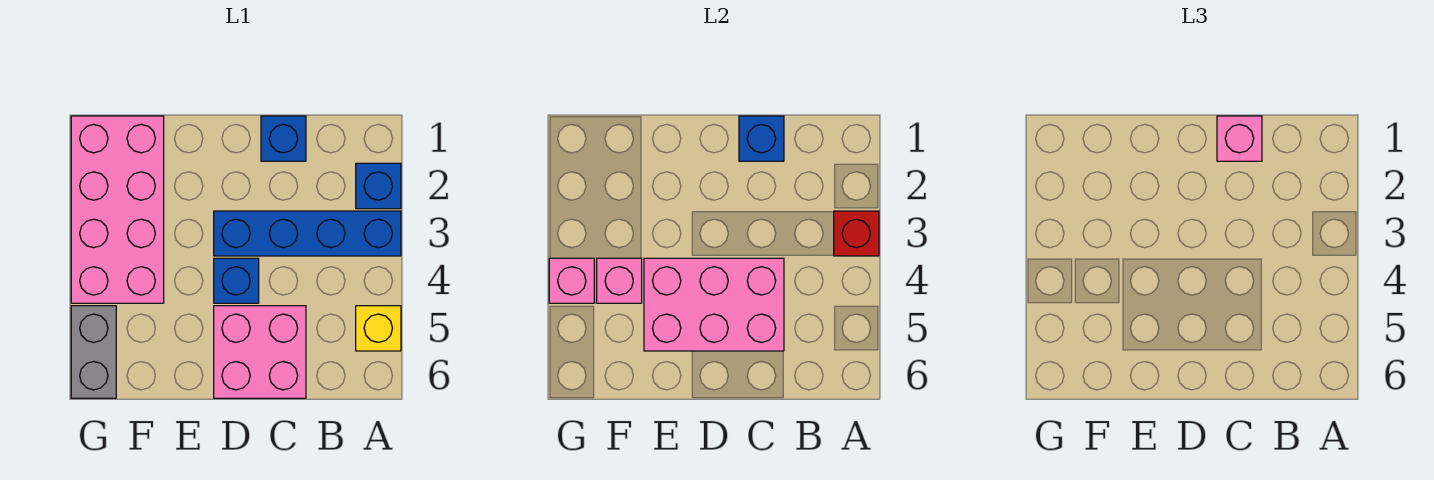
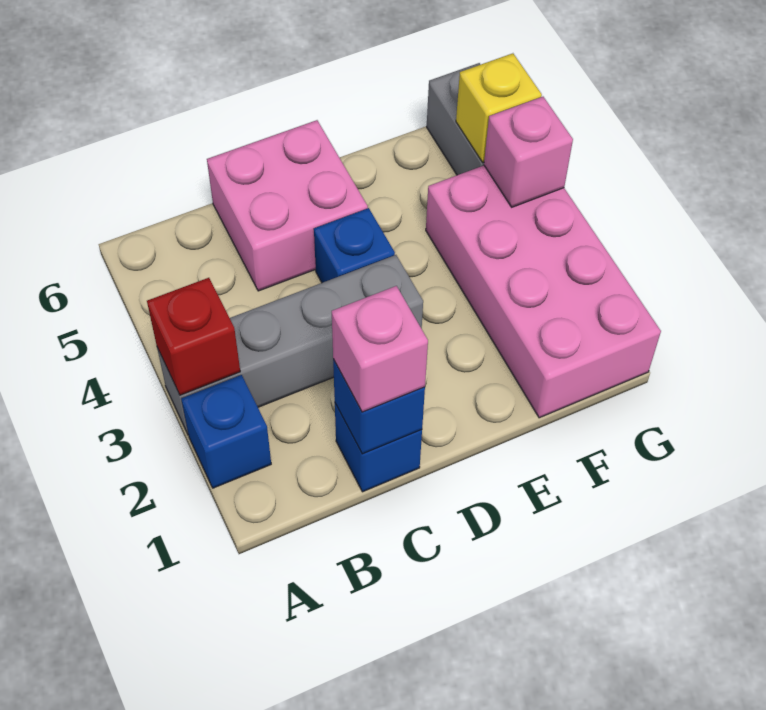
blue 1x4 brick [214,211,401,256] -> grey 1x4 brick [157,255,423,435]
yellow 1x1 brick [356,306,401,351] -> yellow 1x1 brick moved to [456,53,542,162]
pink 2x3 brick [644,258,784,351] -> none
pink 1x1 brick [597,258,642,303] -> none

